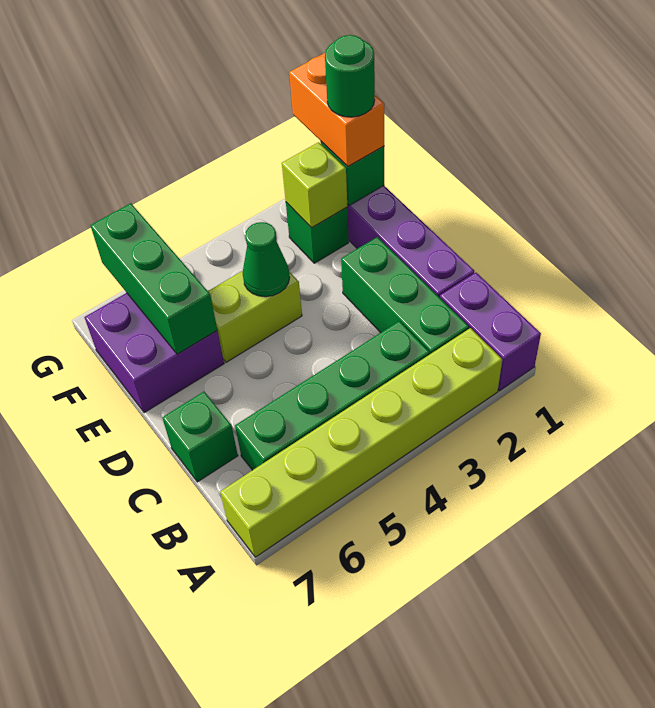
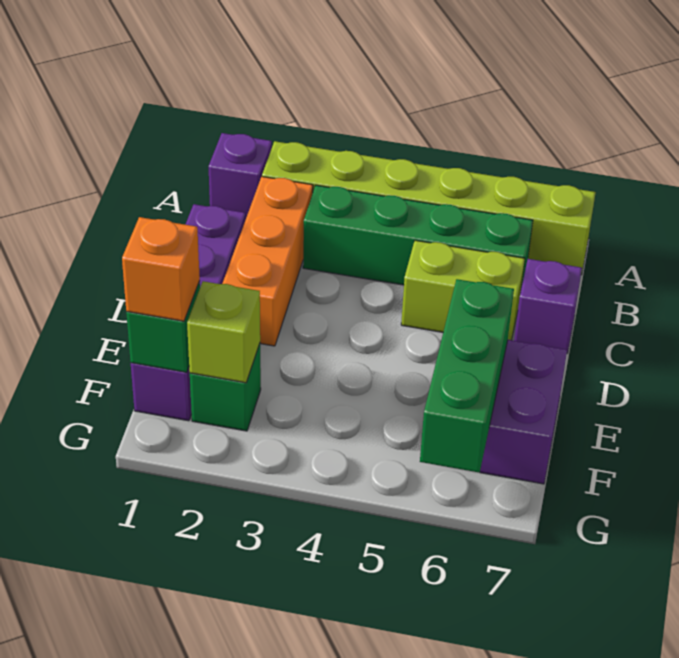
purple 1x2 brick [440,273,541,391] -> purple 1x1 brick [209,133,272,217]
green 1x3 brick [341,237,469,354] -> orange 1x3 brick [222,177,313,346]
green 1x1 brick [162,392,238,482] -> purple 1x1 brick [514,259,582,353]
lime 1x2 brick [208,271,302,362] -> lime 1x2 brick moved to [401,240,525,340]
green 1x1 cone [243,222,290,297] -> none
orange 1x2 brick [289,53,384,166] -> orange 1x1 brick [122,217,200,321]
green 1x1 round brick [325,35,375,117] -> none

